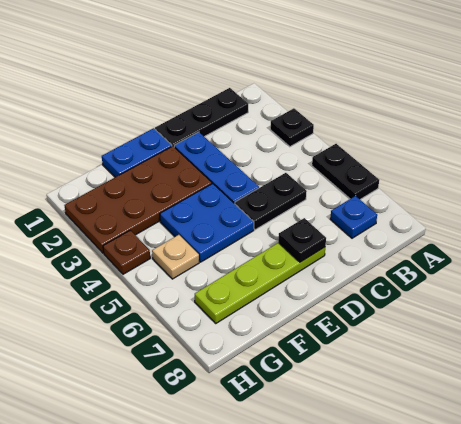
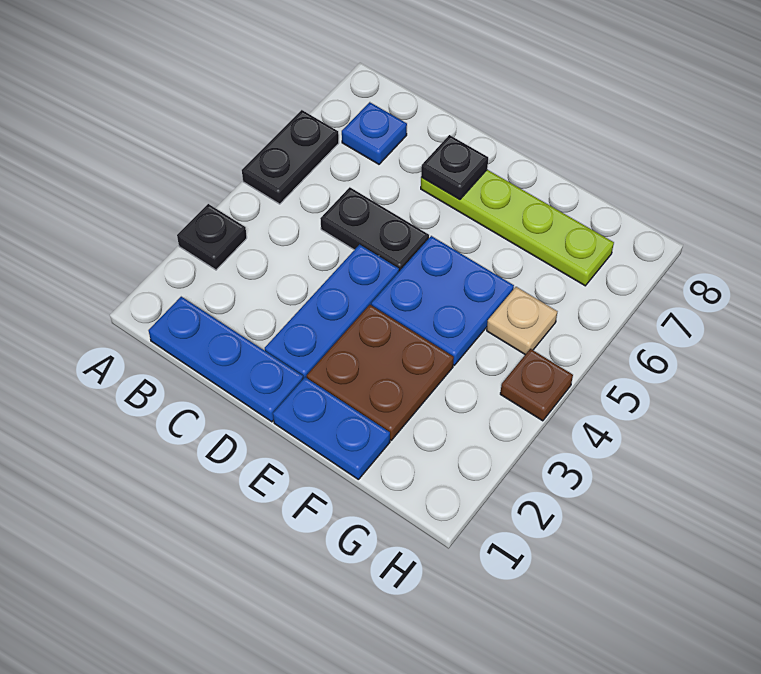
black 1x3 plate [155,88,248,147] -> blue 1x3 plate [149,297,303,422]
brown 2x4 plate [64,146,212,253] -> brown 2x2 plate [307,305,454,440]

